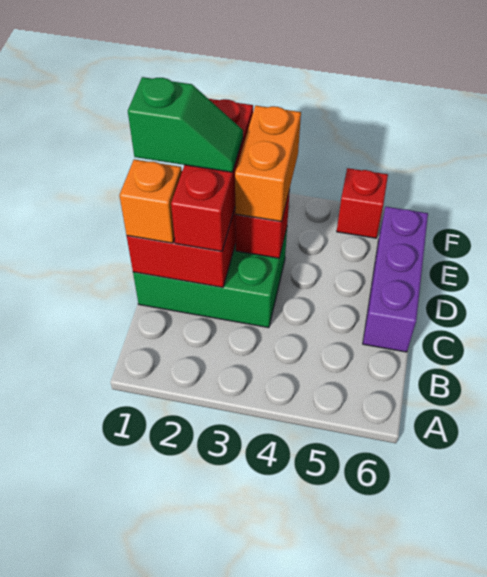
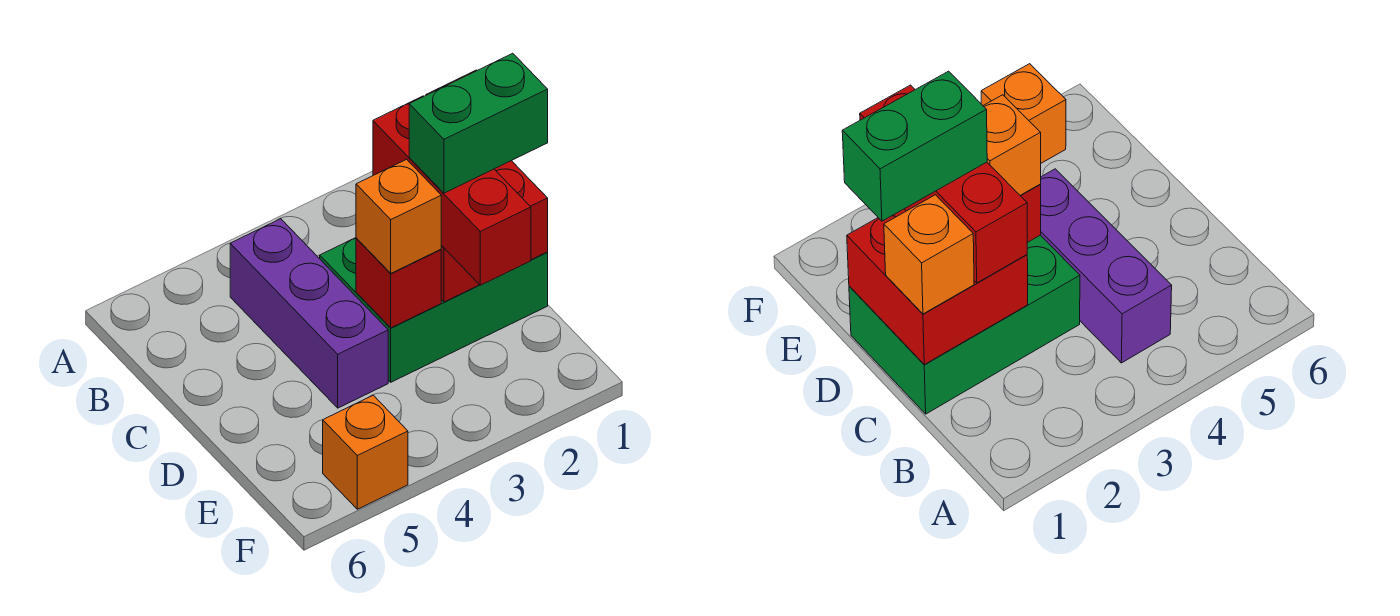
purple 1x3 brick [363,207,428,352] -> purple 1x3 brick moved to [230,219,388,408]
green 1x2 slope [128,77,243,172] -> green 1x2 brick [409,53,548,193]
orange 1x2 brick [235,106,301,222] -> orange 1x1 brick [356,159,441,273]
red 1x1 brick [337,168,388,238] -> orange 1x1 brick [323,395,408,509]

